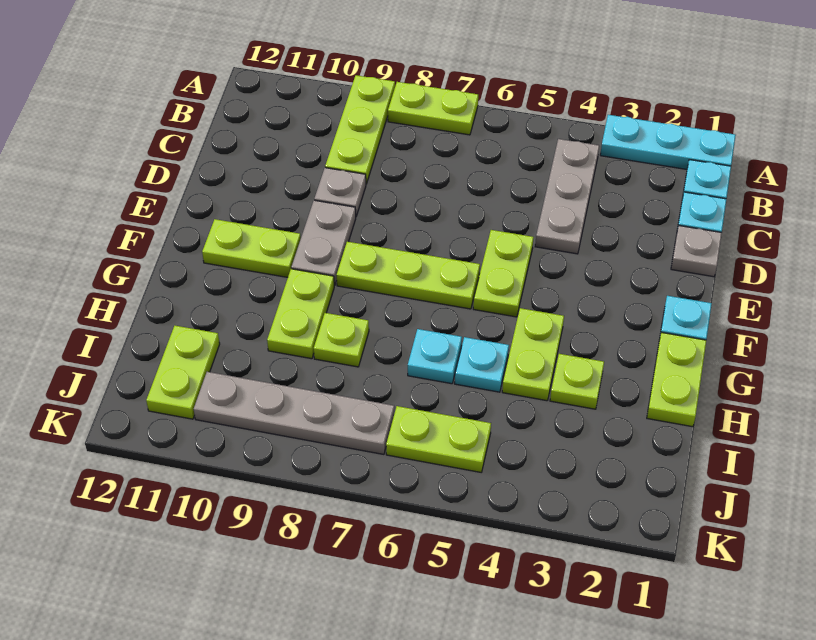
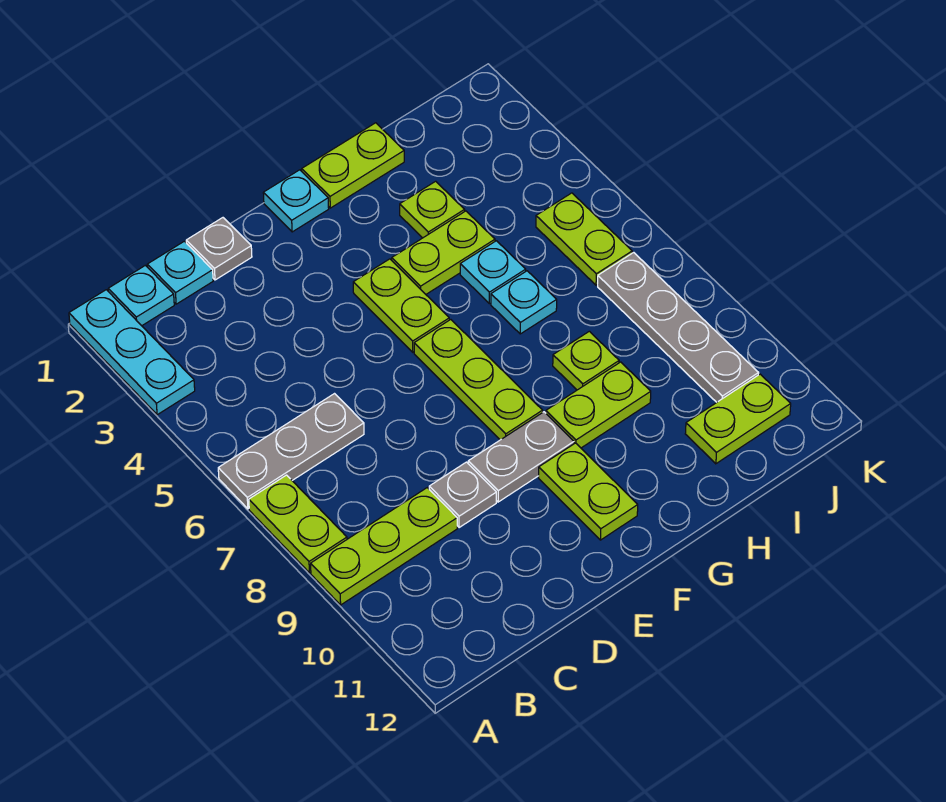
grey 1x3 plate [535,139,599,254] -> grey 1x3 plate moved to [218,394,364,509]
lime 1x2 plate [473,230,534,317] -> lime 1x2 plate turned to [353,259,449,352]

